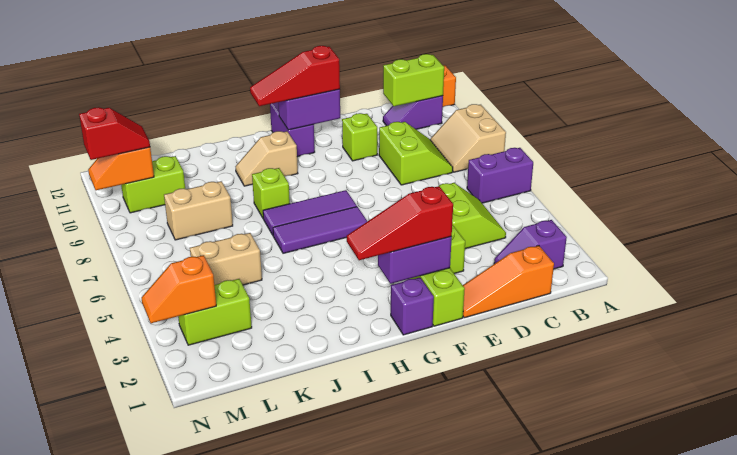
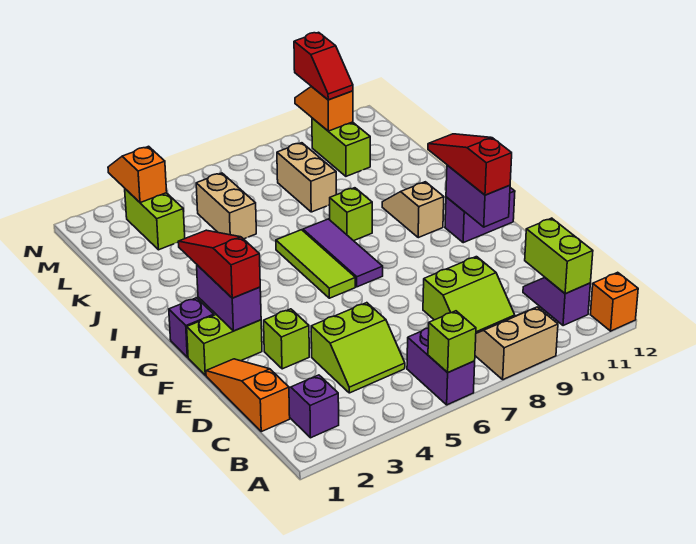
lime 1x1 brick [342,113,377,161] -> lime 1x1 brick moved to [428,311,476,373]
purple 1x3 tile [273,207,367,253] -> lime 1x3 tile [276,230,355,298]

